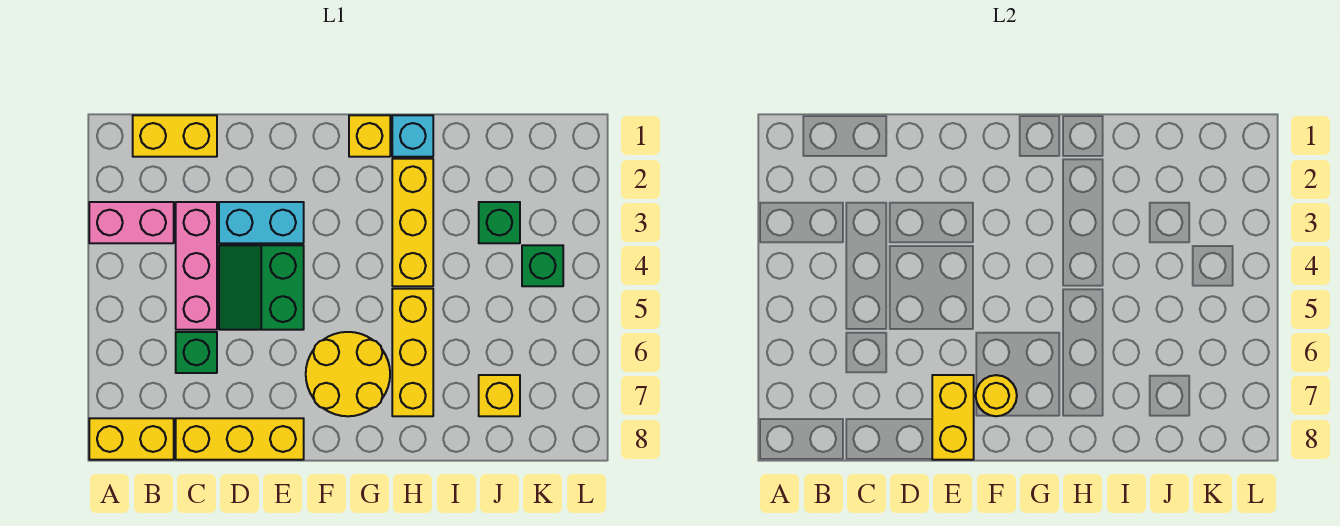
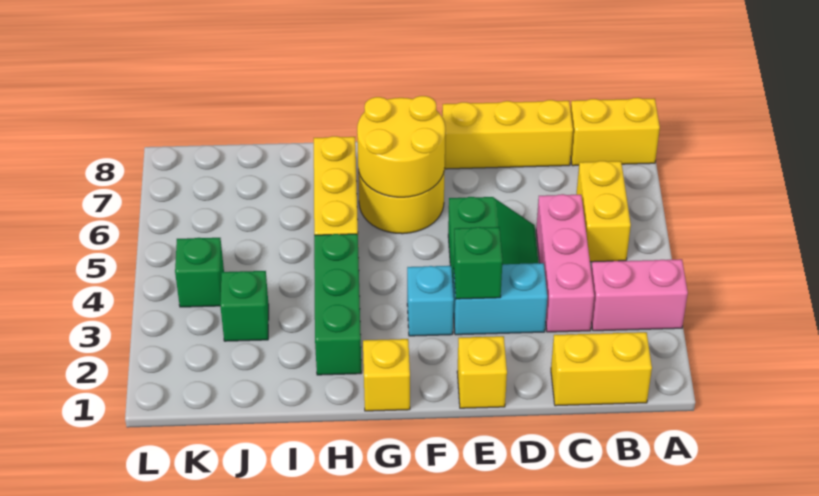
green 1x1 brick [176,332,217,373] -> green 1x1 brick moved to [454,227,502,299]
yellow 1x2 brick [932,375,974,460] -> yellow 1x2 brick moved to [576,161,631,262]
yellow 1x1 round brick [976,375,1017,416] -> yellow 2x2 round brick [357,96,445,197]
cyan 1x1 brick [392,115,433,157] -> cyan 1x1 brick moved to [407,266,454,336]
yellow 1x3 brick [392,159,433,286] -> green 1x3 brick [314,234,361,375]
yellow 1x1 brick [479,375,520,416] -> yellow 1x1 brick moved to [457,336,507,408]

